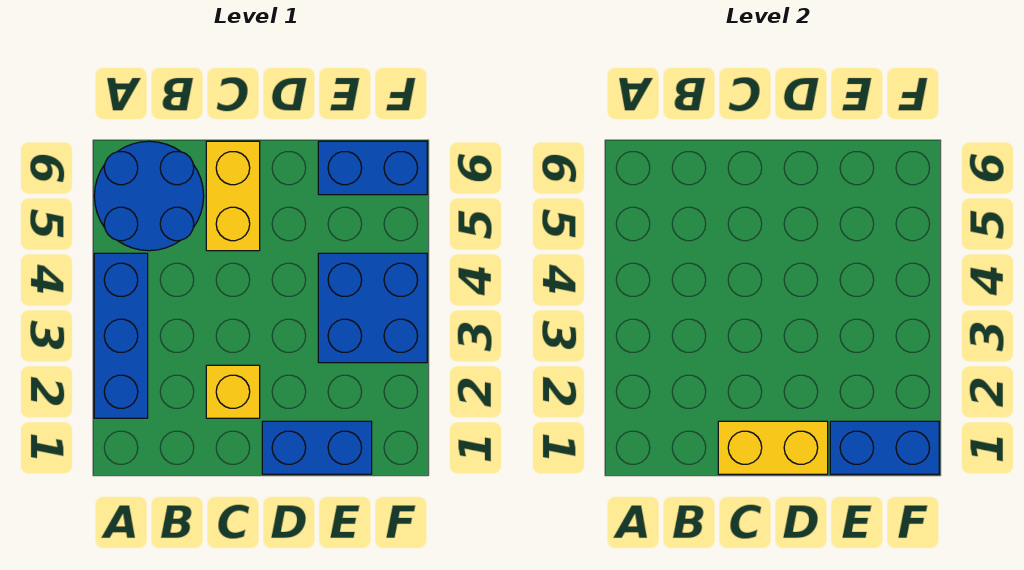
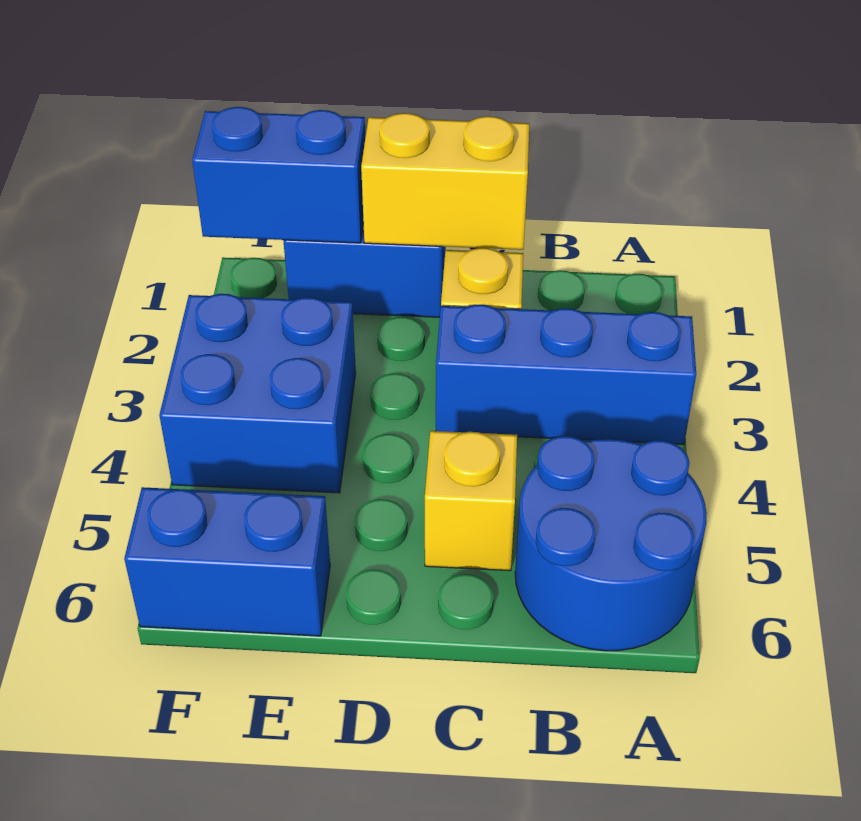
blue 1x3 brick [94,253,148,418] -> blue 1x3 brick turned to [436,305,696,444]
yellow 1x2 brick [206,141,260,251] -> yellow 1x1 brick [425,431,517,571]

